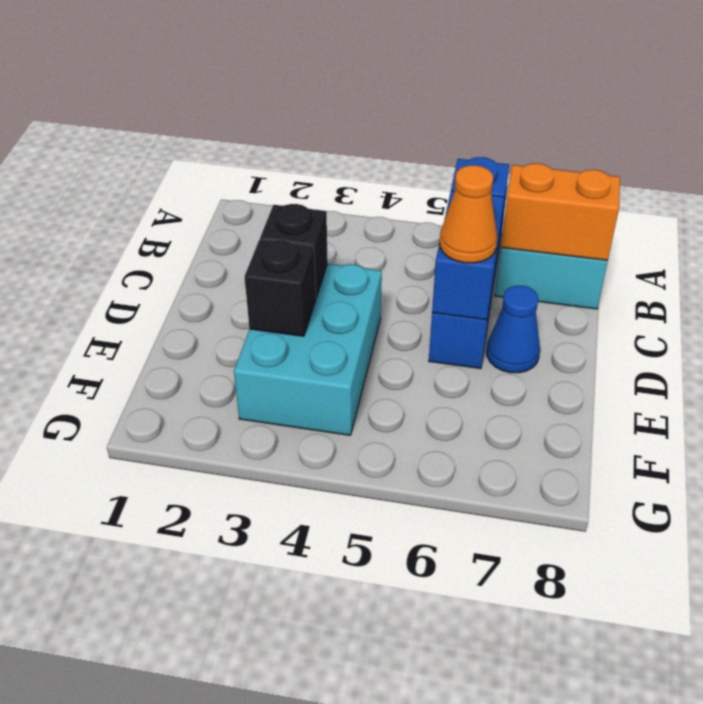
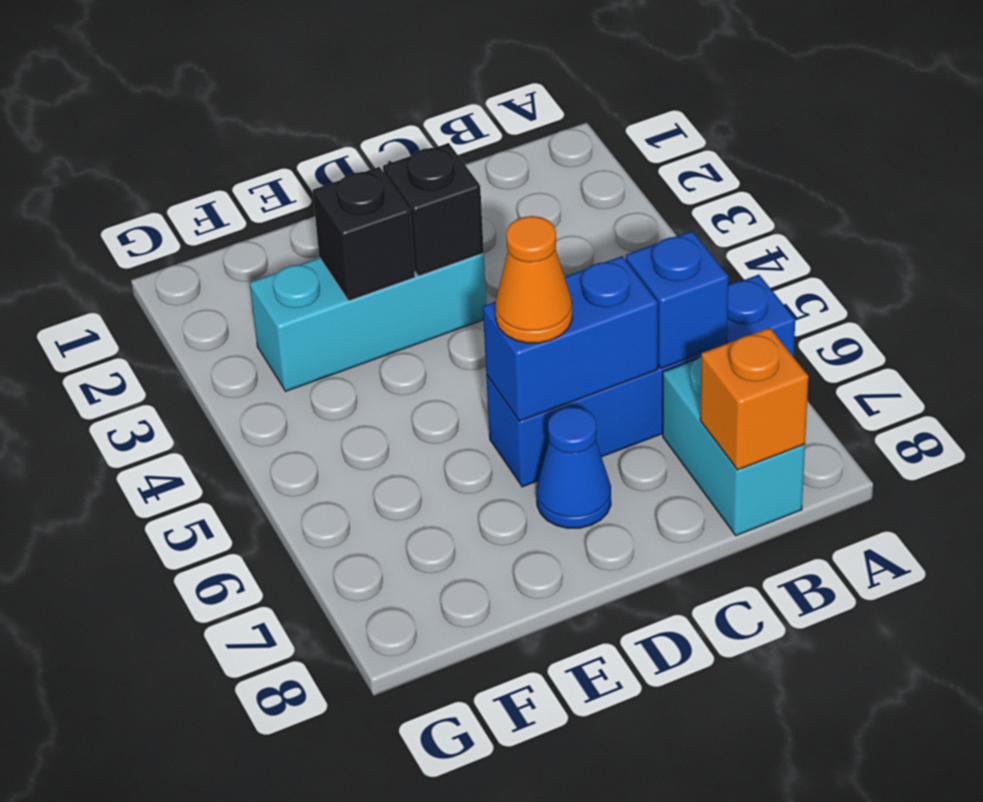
orange 1x2 brick [501,163,620,260] -> orange 1x1 brick [700,328,808,470]
cyan 2x3 brick [234,264,382,435] -> cyan 1x3 brick [250,253,486,391]

